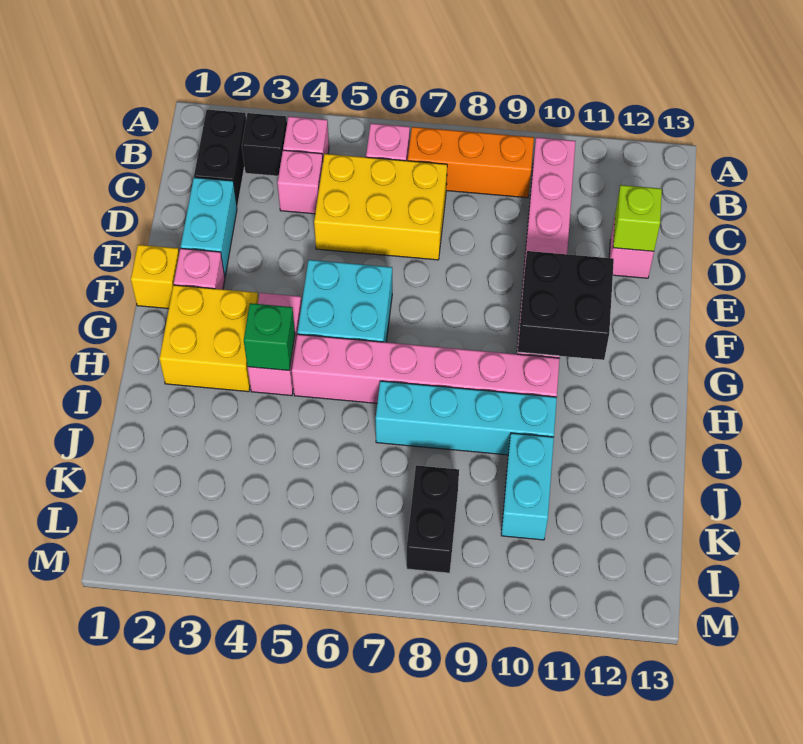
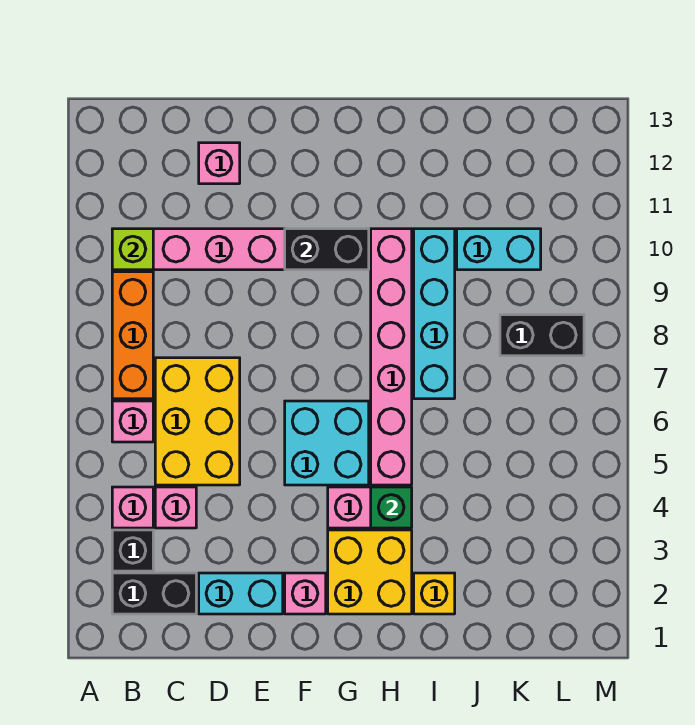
lime 1x1 brick [613,185,662,251] -> lime 1x1 brick moved to [112,229,153,270]
yellow 1x1 brick [131,245,179,309] -> yellow 1x1 brick moved to [414,573,455,614]
black 2x2 brick [518,251,614,360] -> black 1x2 brick [285,229,369,270]

